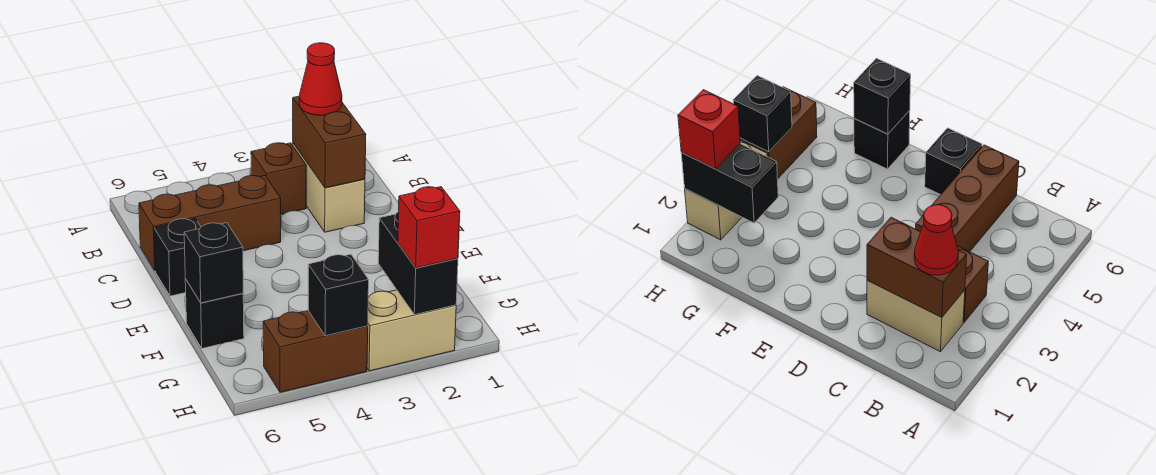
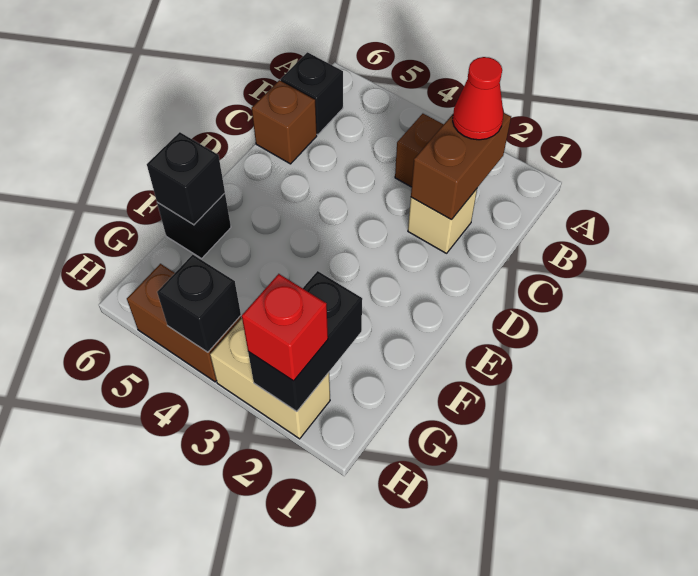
tan 1x2 brick [293,143,365,232] -> tan 1x1 brick [408,189,477,253]
brown 1x3 brick [139,176,281,270] -> brown 1x1 brick [252,80,317,164]
black 1x1 brick [154,219,201,296] -> black 1x1 brick moved to [281,52,343,135]

